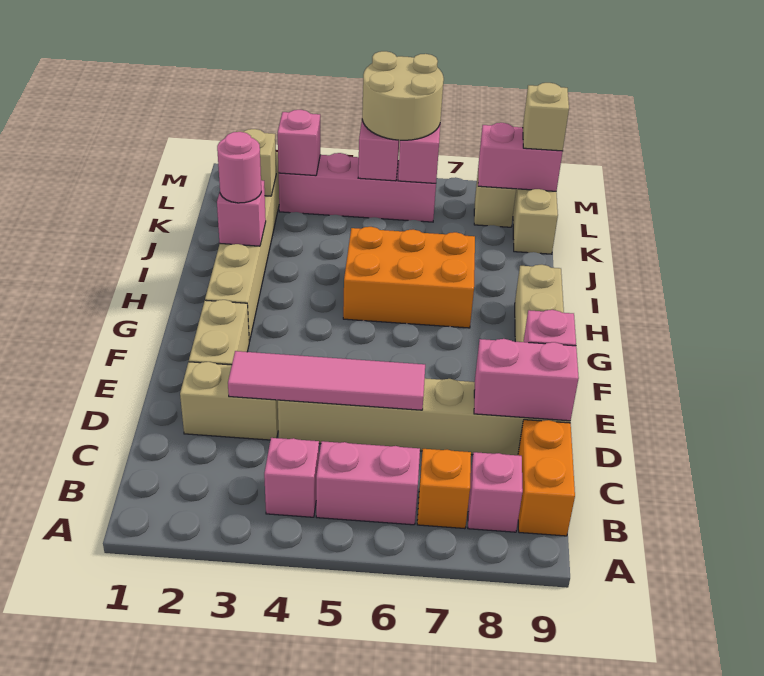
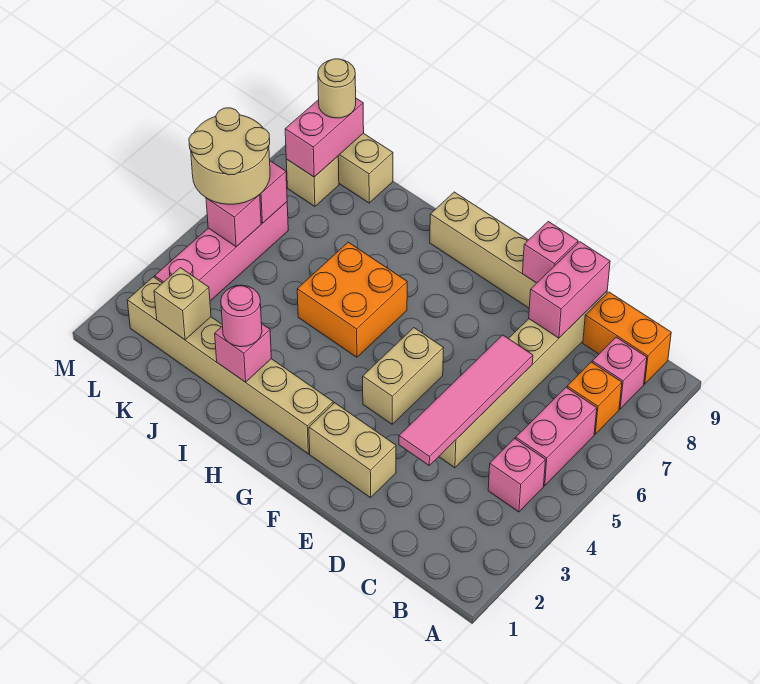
tan 1x2 brick [180,362,278,440] -> tan 1x2 brick moved to [363,328,444,424]
orange 2x3 brick [343,227,475,328] -> orange 2x2 brick [297,242,407,357]
pink 1x1 brick [278,110,320,176] -> none
tan 1x1 brick [523,83,569,151] -> tan 1x1 round brick [318,59,356,118]

